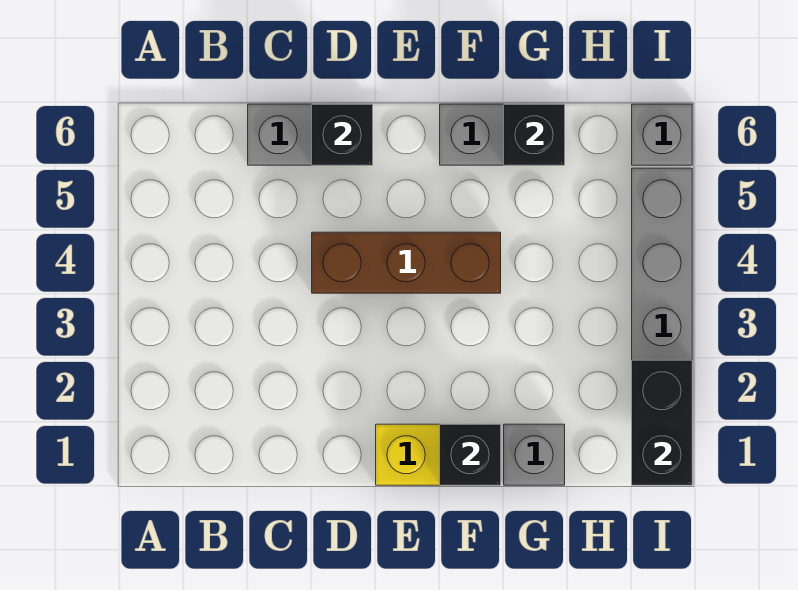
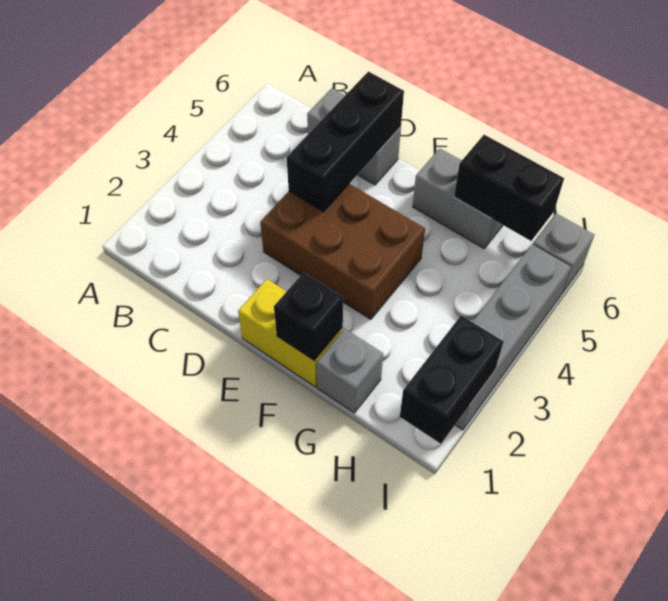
brown 1x3 brick [312,232,501,293] -> brown 2x3 brick [260,184,425,320]
black 1x1 brick [312,104,373,165] -> black 1x3 brick [287,71,404,212]
black 1x1 brick [504,104,565,165] -> black 1x2 brick [454,135,564,241]

